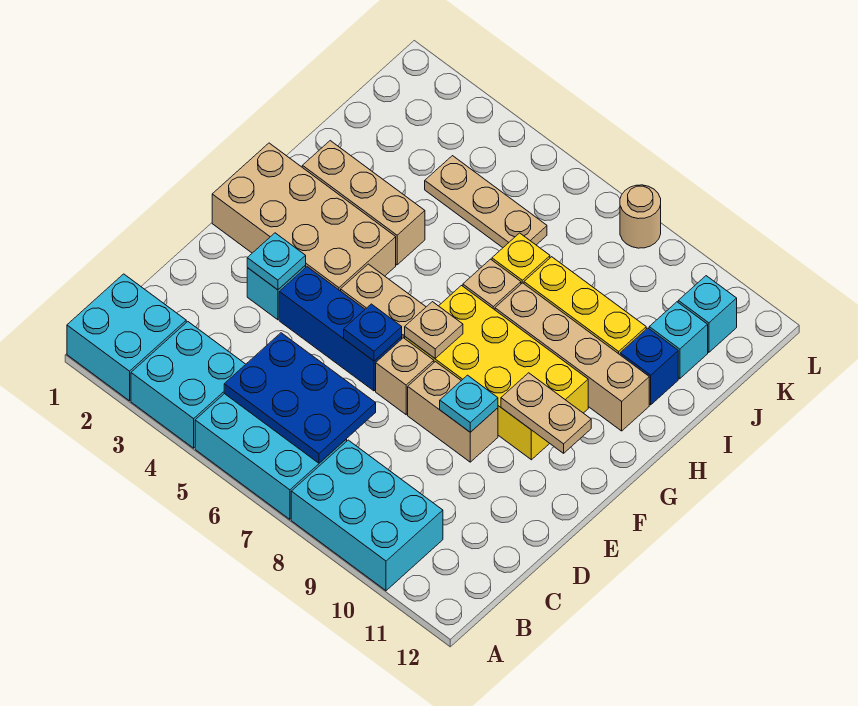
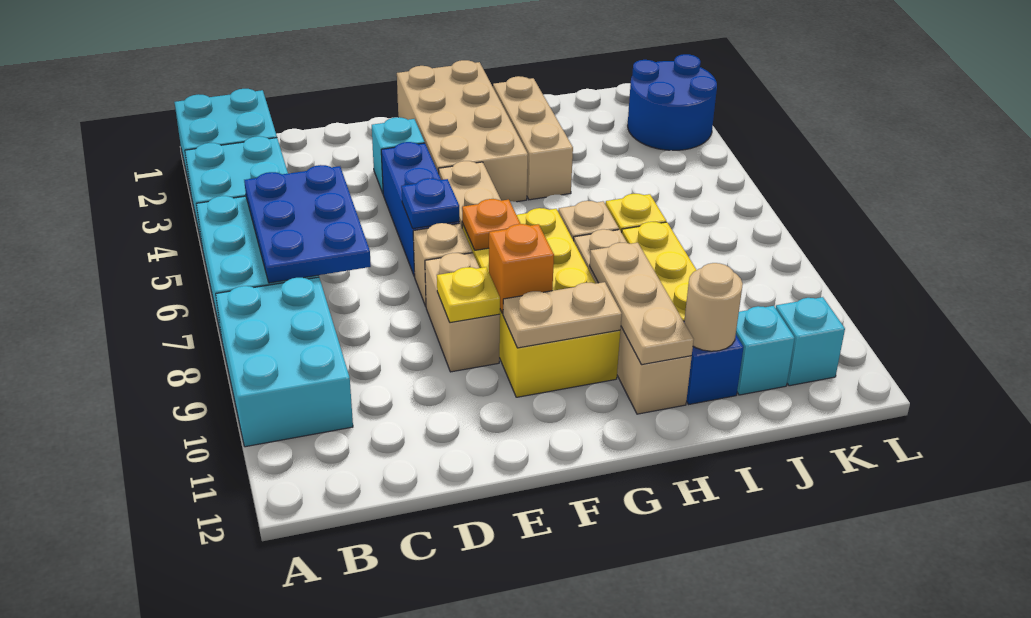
cyan 1x1 plate [247,233,306,290] -> none
cyan 1x1 plate [440,375,498,432] -> yellow 1x1 plate [437,267,500,323]
tan 1x1 plate [405,302,463,358] -> orange 1x1 plate [462,199,521,250]
none -> orange 1x1 brick [489,224,554,314]
tan 1x2 plate [501,373,591,453] -> tan 1x2 plate turned to [503,282,622,348]
tan 1x3 plate [425,156,547,248] -> tan 1x3 plate moved to [590,243,694,365]
none -> blue 2x2 round brick [628,54,717,150]
tan 1x1 round brick [620,185,661,248] -> tan 1x1 round brick moved to [684,263,743,351]

